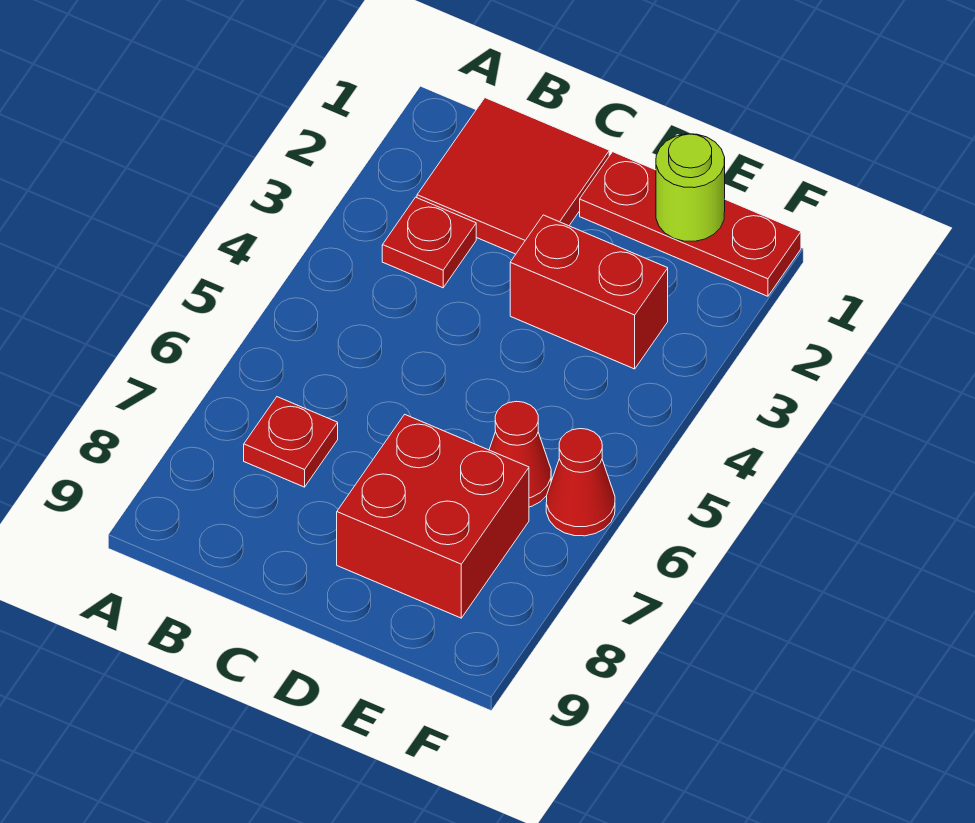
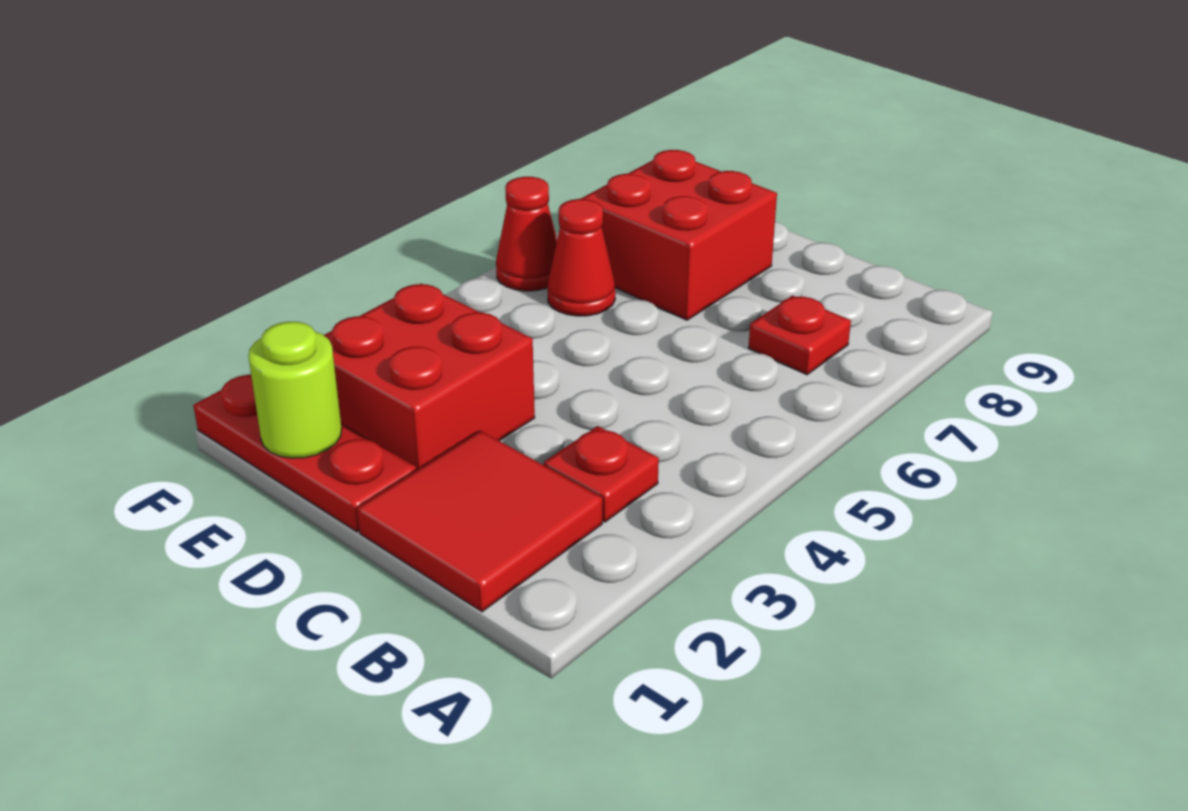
red 1x2 brick [510,215,668,369] -> red 2x2 brick [324,284,535,470]

